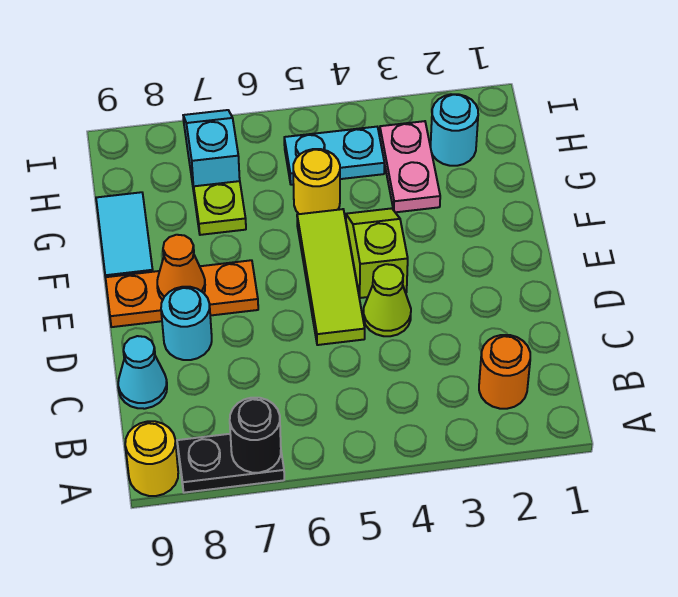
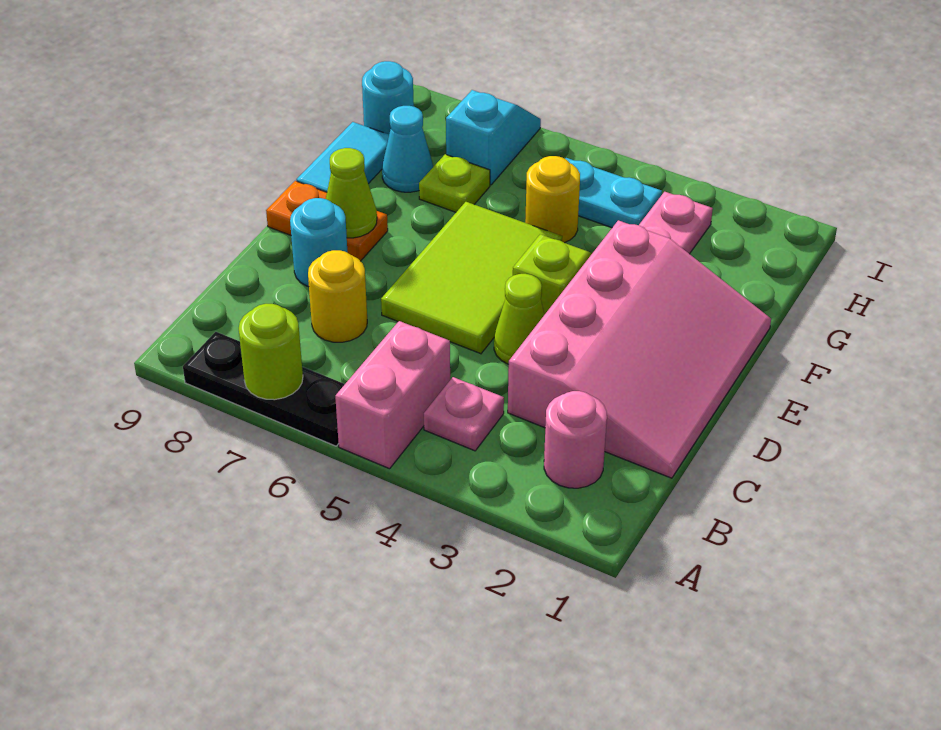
none -> pink 1x2 brick [335,321,450,469]
black 1x2 plate [177,434,284,493] -> black 1x3 plate [183,332,345,446]
black 1x1 round brick [230,398,281,473] -> lime 1x1 round brick [239,304,303,400]
yellow 1x1 round brick [125,421,178,496] -> yellow 1x1 round brick moved to [308,250,367,342]
orange 1x1 round brick [479,335,530,409] -> pink 1x1 round brick [544,391,607,488]
none -> pink 1x1 plate [424,377,504,451]
none -> pink 3x4 slope [508,220,771,478]
cyan 1x1 cone [118,336,167,409] -> cyan 1x1 cone moved to [382,106,433,192]
lime 1x3 tile [297,209,365,345] -> lime 2x3 tile [381,202,562,354]
orange 1x3 plate [106,260,258,327] -> orange 1x2 plate [266,181,388,261]
orange 1x1 cone [157,235,205,300] -> lime 1x1 cone [326,148,377,238]
cyan 1x1 round brick [431,94,478,166] -> cyan 1x1 round brick moved to [362,61,414,134]

